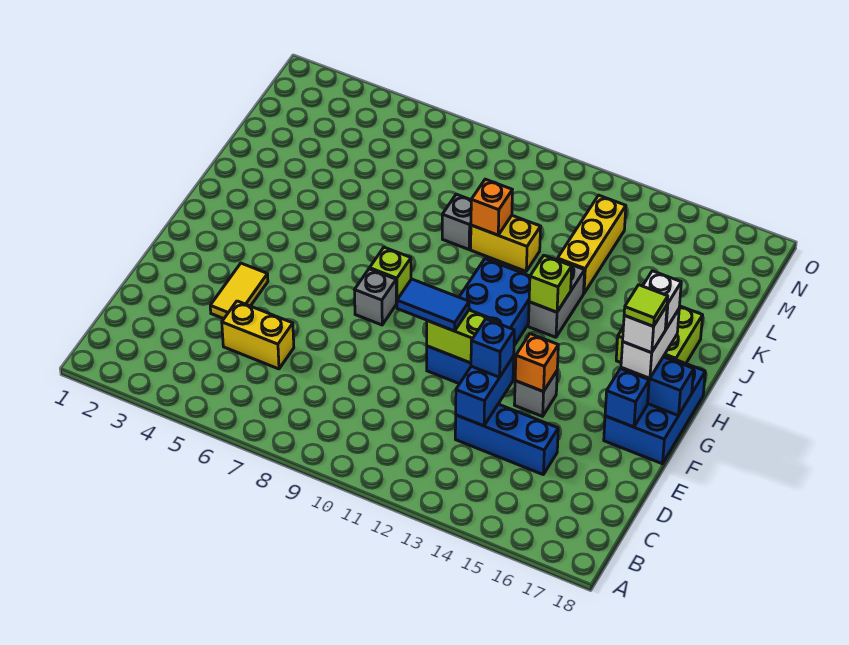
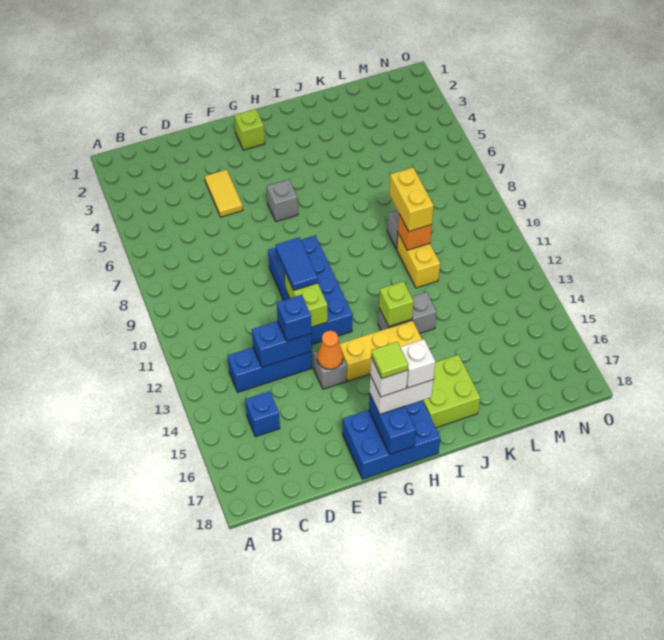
yellow 1x2 brick [222,301,294,369] -> yellow 1x2 brick moved to [389,167,434,231]
blue 1x3 brick [455,404,558,474] -> blue 1x3 brick turned to [228,347,312,392]
yellow 1x2 tile [210,263,268,319] -> yellow 1x2 tile turned to [205,170,243,217]
blue 2x4 brick [427,259,530,384] -> blue 2x4 brick turned to [268,236,353,344]
orange 1x1 brick [515,334,558,392] -> orange 1x1 cone [317,331,343,369]
blue 1x1 brick [605,369,649,427] -> blue 1x1 brick moved to [245,391,280,437]
grey 1x1 brick [355,269,396,325] -> grey 1x1 brick moved to [267,179,298,222]
lime 1x1 brick [370,247,411,303] -> lime 1x1 brick moved to [234,109,265,150]
yellow 1x3 brick [558,195,626,294] -> yellow 1x3 brick moved to [340,320,422,381]

